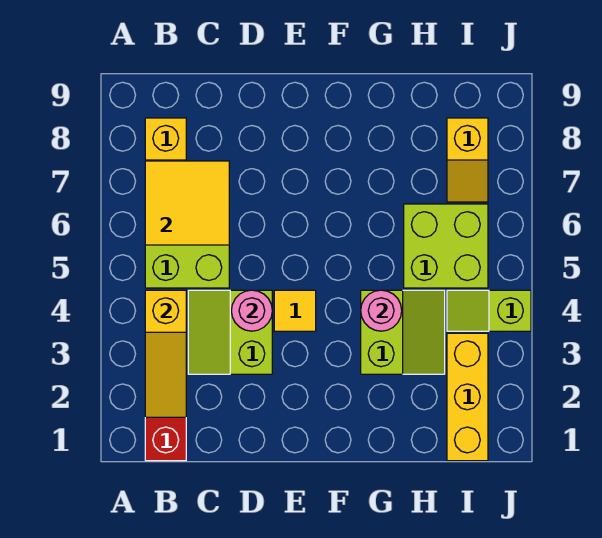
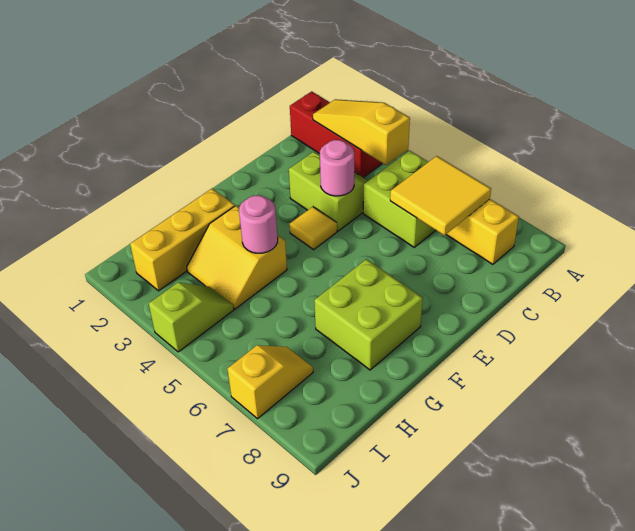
lime 2x2 slope [361,290,445,374] -> yellow 2x2 slope [187,206,287,309]
lime 2x2 brick [404,204,488,288] -> lime 2x2 brick moved to [314,259,423,370]
yellow 1x3 brick [447,333,488,461] -> yellow 1x3 brick turned to [130,189,235,291]
yellow 1x2 slope [447,118,488,202] -> yellow 1x2 slope turned to [228,345,313,419]

